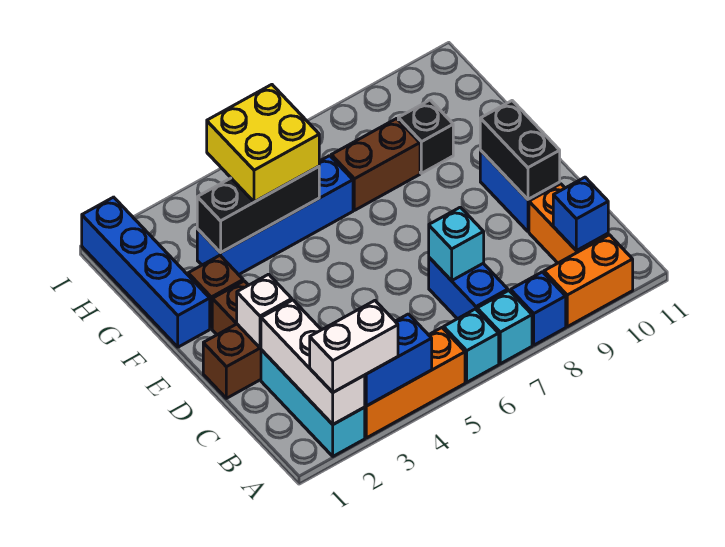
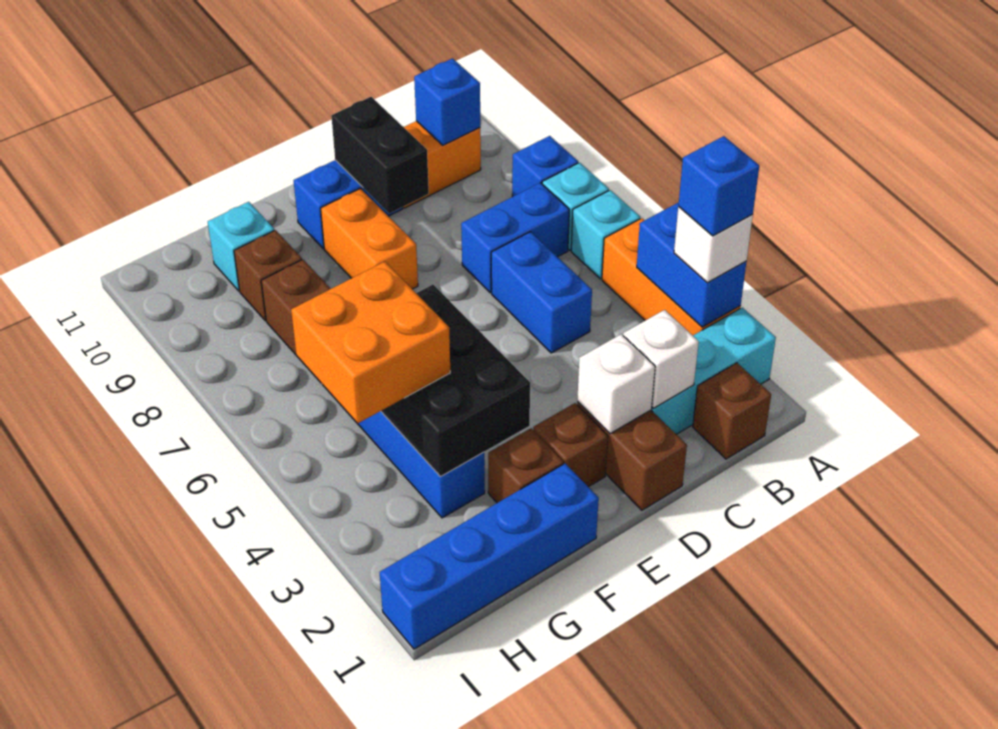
white 1x3 brick [261,300,365,424] -> white 1x1 brick [623,310,699,408]
white 1x2 brick [310,301,398,392] -> white 1x1 brick [674,207,753,283]
none -> blue 1x1 brick [678,136,759,236]
orange 1x2 brick [544,235,633,327] -> orange 1x2 brick moved to [321,189,418,289]
none -> brown 1x1 brick [693,363,771,459]
none -> blue 1x2 brick [491,232,592,353]
cyan 1x1 brick [429,207,484,281] -> cyan 1x1 brick moved to [208,202,274,291]
black 1x2 brick [480,101,560,199] -> black 1x2 brick turned to [331,97,429,213]
black 1x3 brick [197,167,319,253] -> black 2x3 brick [381,285,530,477]
yellow 2x2 brick [207,85,319,202] -> orange 2x2 brick [291,262,450,423]
black 1x1 brick [398,100,453,173] -> brown 1x1 brick [234,230,302,321]

